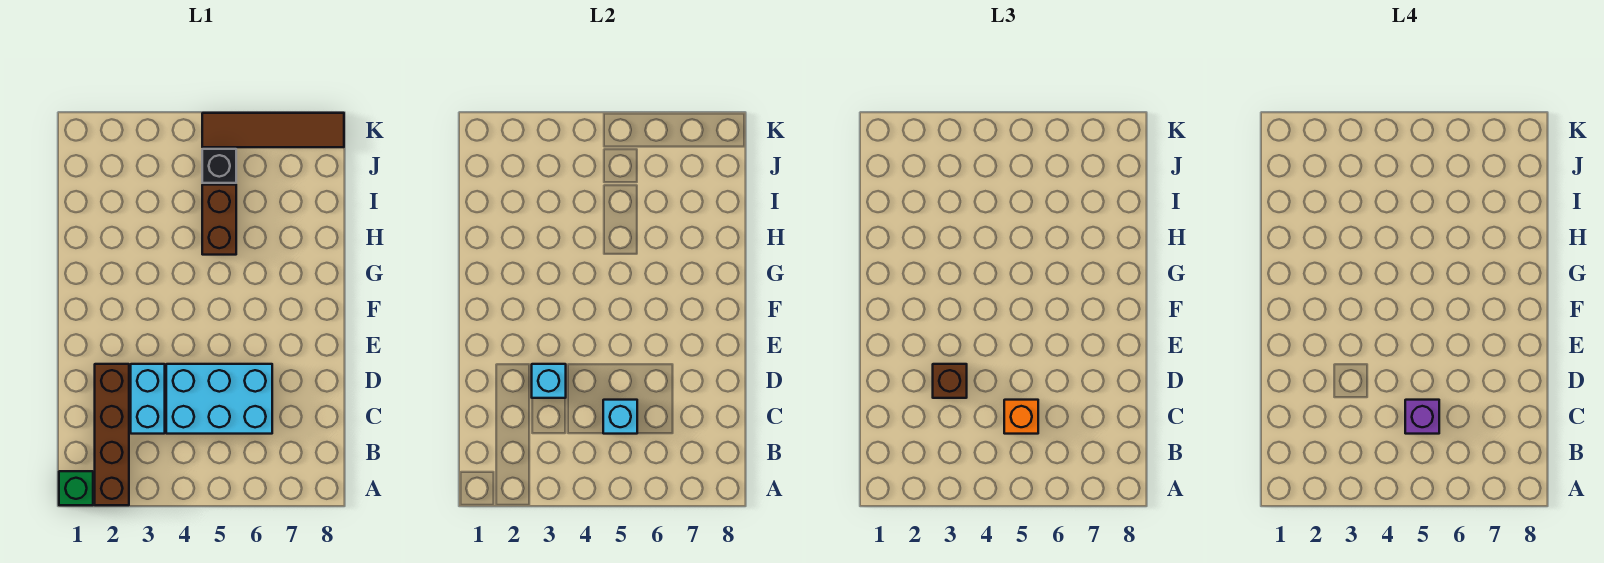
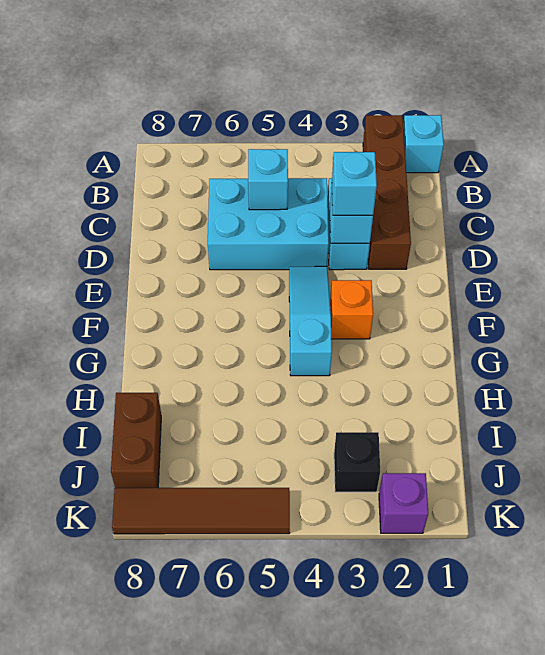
green 1x1 brick [59,471,93,505] -> cyan 1x1 brick [403,115,444,173]
orange 1x1 brick [1004,400,1038,434] -> orange 1x1 brick moved to [330,280,373,339]
purple 1x1 brick [1405,400,1439,434] -> purple 1x1 brick moved to [379,473,428,533]
brown 1x1 brick [933,364,967,398] -> cyan 1x1 brick [332,152,377,215]
none -> cyan 1x3 slope [289,266,332,376]
brown 1x2 brick [202,185,236,255] -> brown 1x2 brick moved to [111,393,161,488]
black 1x1 brick [202,149,236,183] -> black 1x1 brick moved to [334,432,380,492]

